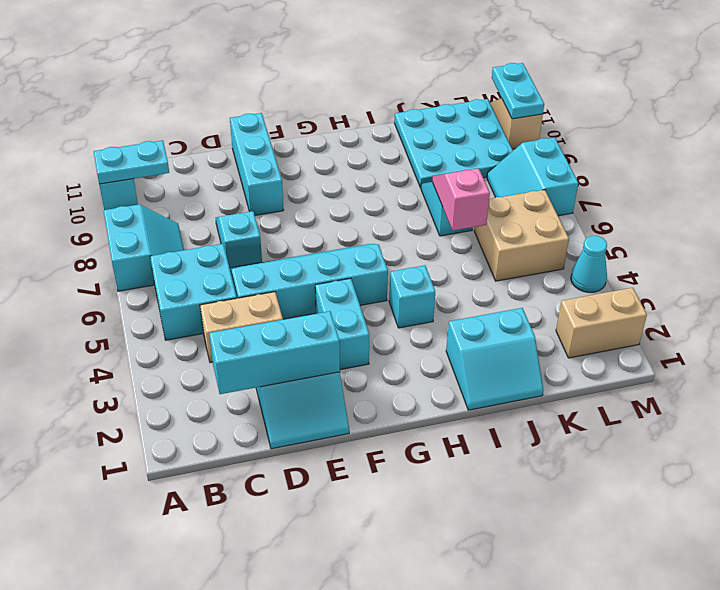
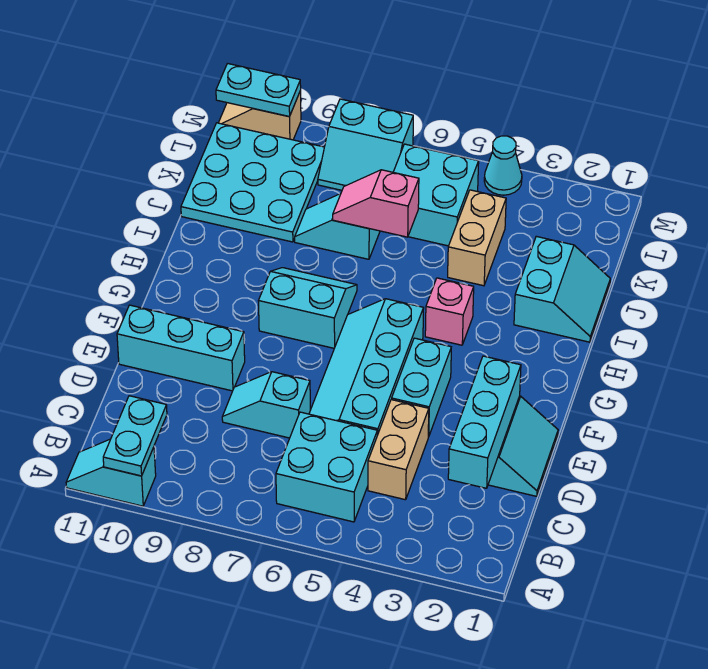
cyan 2x2 slope [104,205,184,291] -> cyan 2x2 slope moved to [259,268,357,348]
cyan 1x2 brick [315,278,370,370] -> cyan 1x2 brick turned to [392,338,451,437]
cyan 1x1 brick [389,265,435,328] -> pink 1x1 brick [425,278,474,345]
tan 2x2 brick [474,190,569,281] -> cyan 2x2 brick [393,144,479,246]
tan 1x2 brick [556,288,647,358] -> tan 1x2 brick moved to [448,190,506,286]

